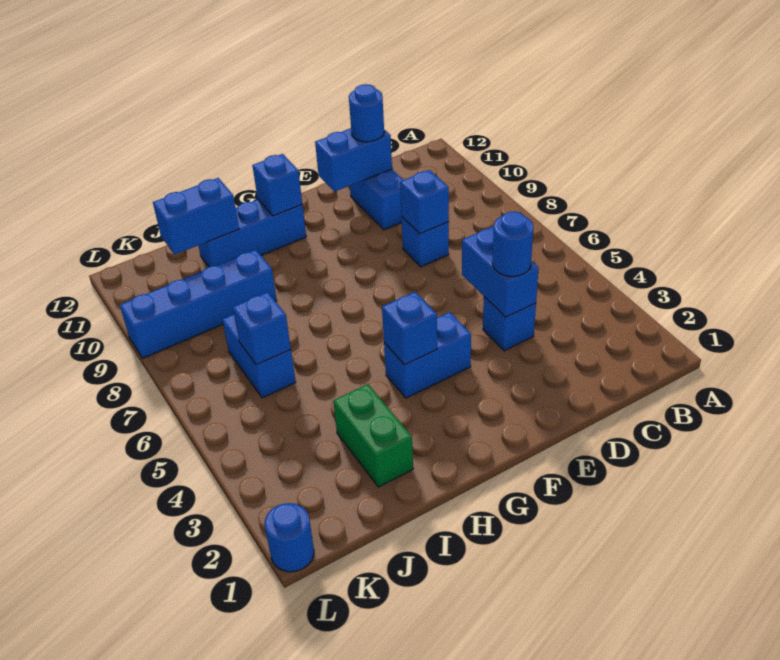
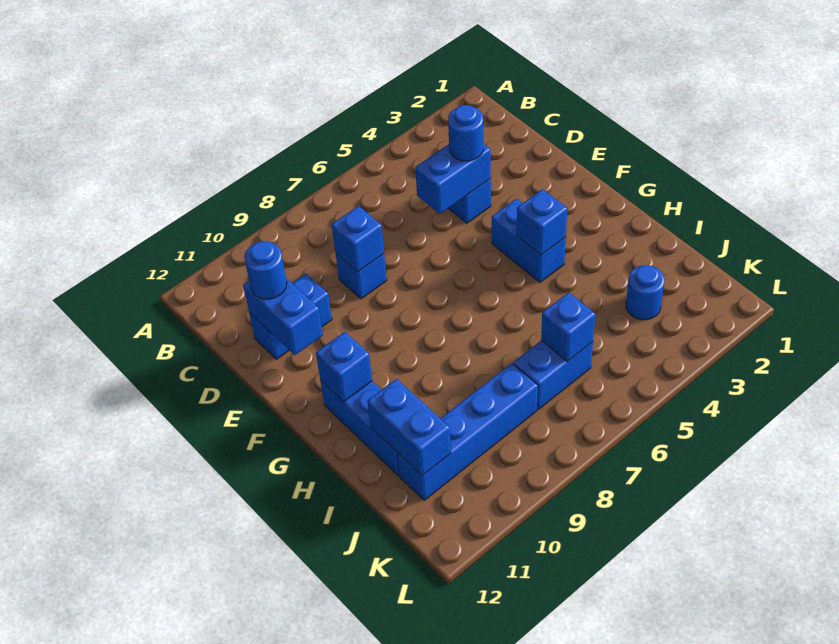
green 1x2 brick [333,384,413,487] -> none
blue 1x4 brick [120,250,277,358] -> blue 1x4 brick turned to [397,363,538,500]
blue 1x1 round brick [265,503,314,572] -> blue 1x1 round brick moved to [626,265,664,320]

